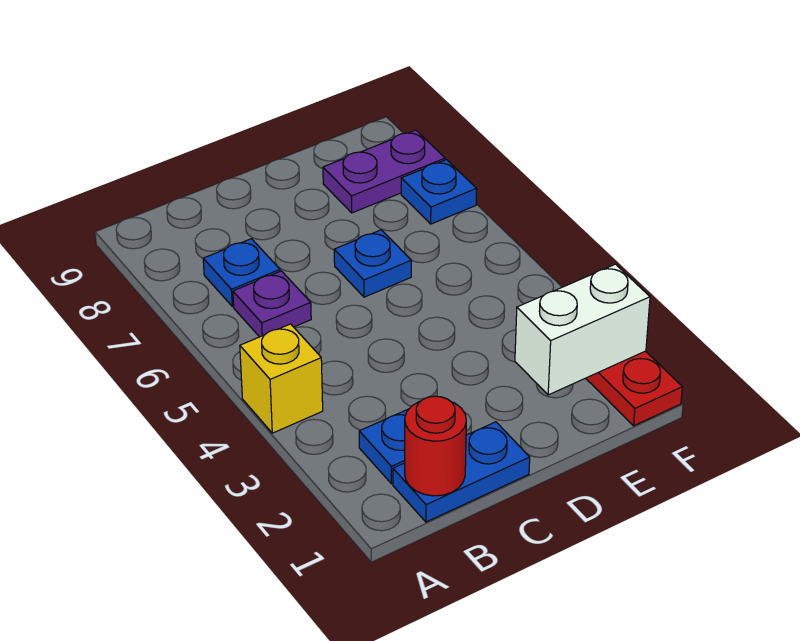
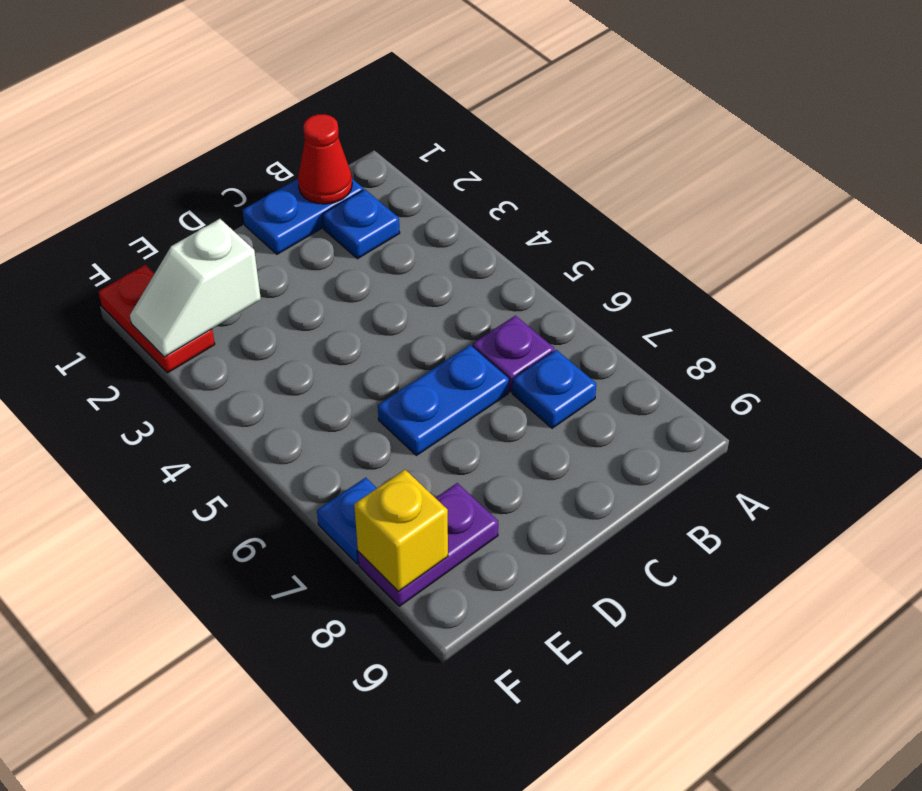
yellow 1x1 brick [240,324,323,433] -> yellow 1x1 brick moved to [354,470,448,592]
red 1x1 round brick [405,396,466,496] -> red 1x1 cone [298,114,352,204]
blue 1x1 plate [334,230,411,297] -> blue 1x2 plate [378,345,509,455]
white 1x2 brick [515,264,650,395] -> white 1x2 slope [130,219,261,357]

